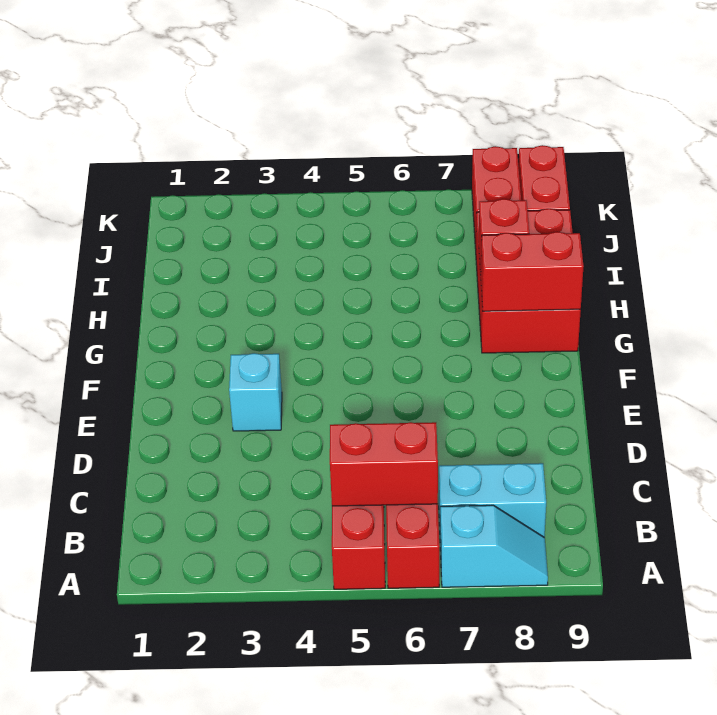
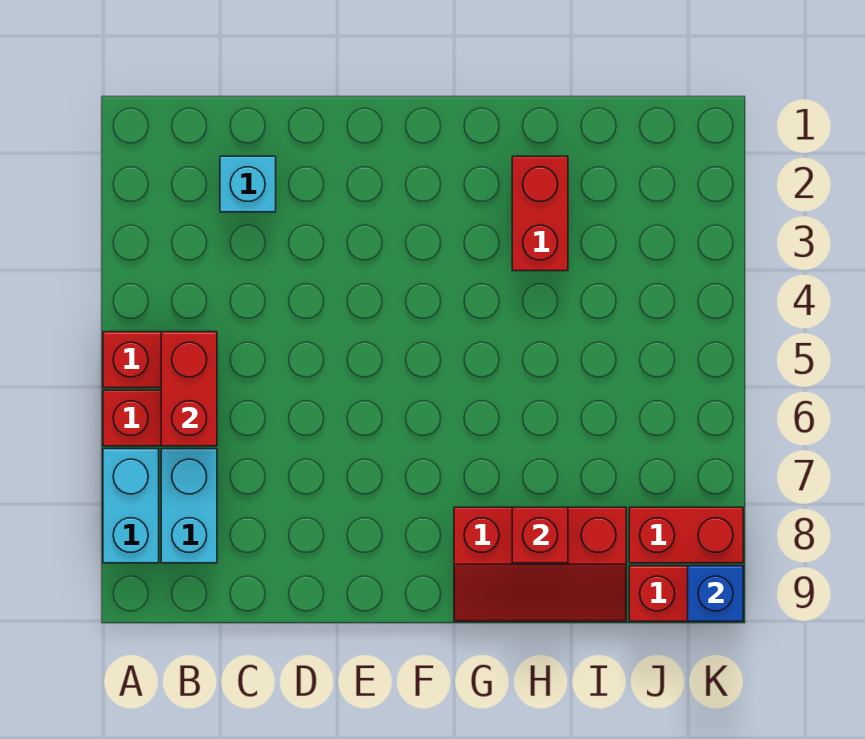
cyan 1x2 slope [440,505,548,587] -> cyan 1x2 brick [103,449,159,563]
cyan 1x1 brick [229,353,282,431] -> cyan 1x1 brick moved to [220,156,276,212]
red 2x3 brick [476,209,581,353] -> red 2x3 slope [454,507,626,621]
red 1x2 brick [481,232,584,311] -> red 1x2 brick moved to [512,156,568,271]
none -> blue 1x1 brick [688,566,743,621]

